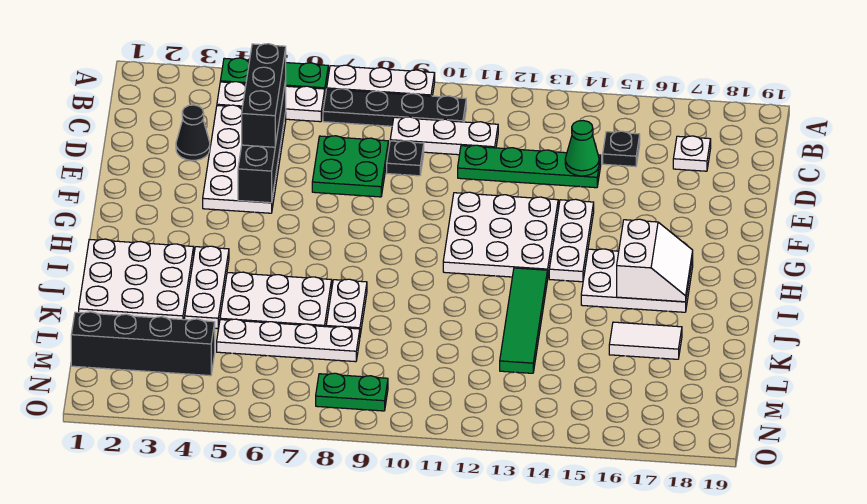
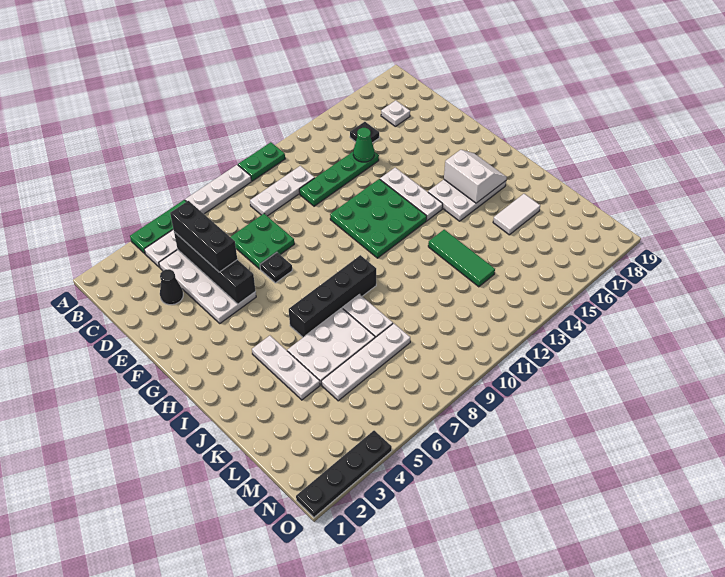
black 1x4 plate [323,89,466,126] -> black 1x4 plate moved to [296,431,392,517]
black 1x1 plate [387,141,424,176] -> black 1x1 plate moved to [260,252,292,283]
white 3x3 plate [443,192,558,277] -> green 3x3 plate [330,179,427,258]
white 3x3 plate [79,239,194,320] -> none
green 1x4 tile [500,268,548,373] -> green 1x3 tile [428,230,495,287]
black 1x4 brick [71,312,215,376] -> black 1x4 brick moved to [289,255,376,337]
green 1x2 plate [316,373,388,411] -> green 1x2 plate moved to [238,142,285,181]

